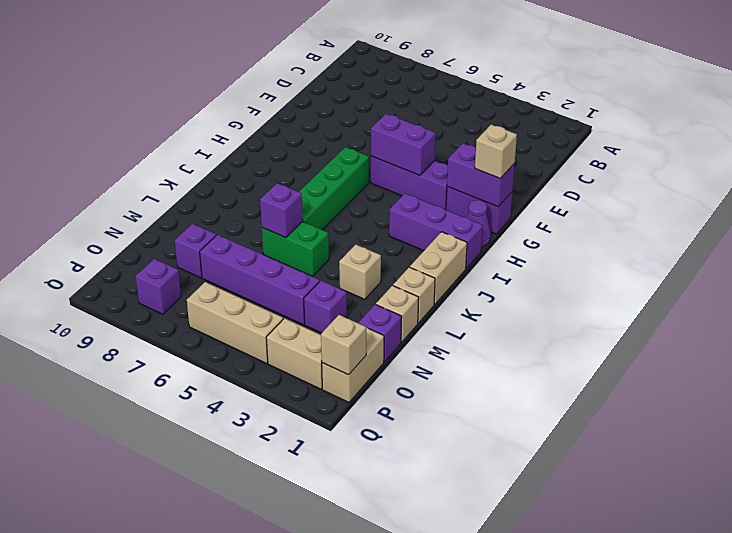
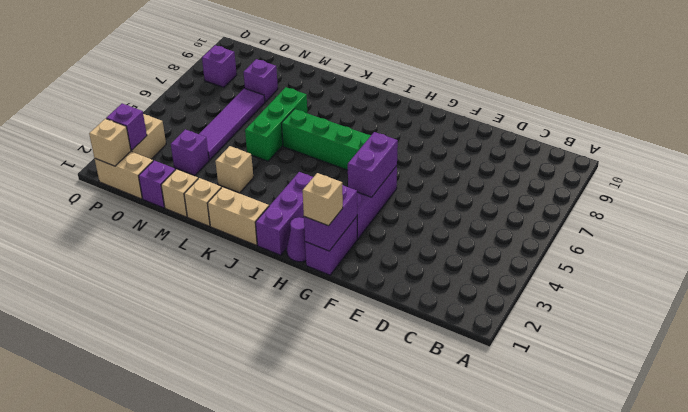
green 1x2 brick [262,222,329,276] -> green 1x3 brick [245,87,307,161]
purple 1x1 brick [260,183,303,238] -> purple 1x1 brick moved to [106,104,147,150]
purple 1x4 brick [200,235,320,325] -> purple 1x4 tile [199,88,265,160]
tan 1x3 brick [187,282,283,363] -> none

